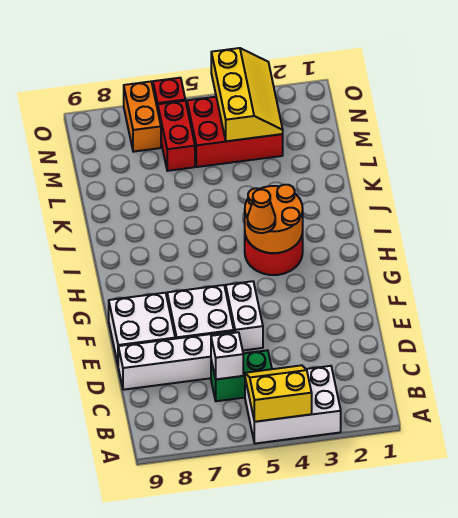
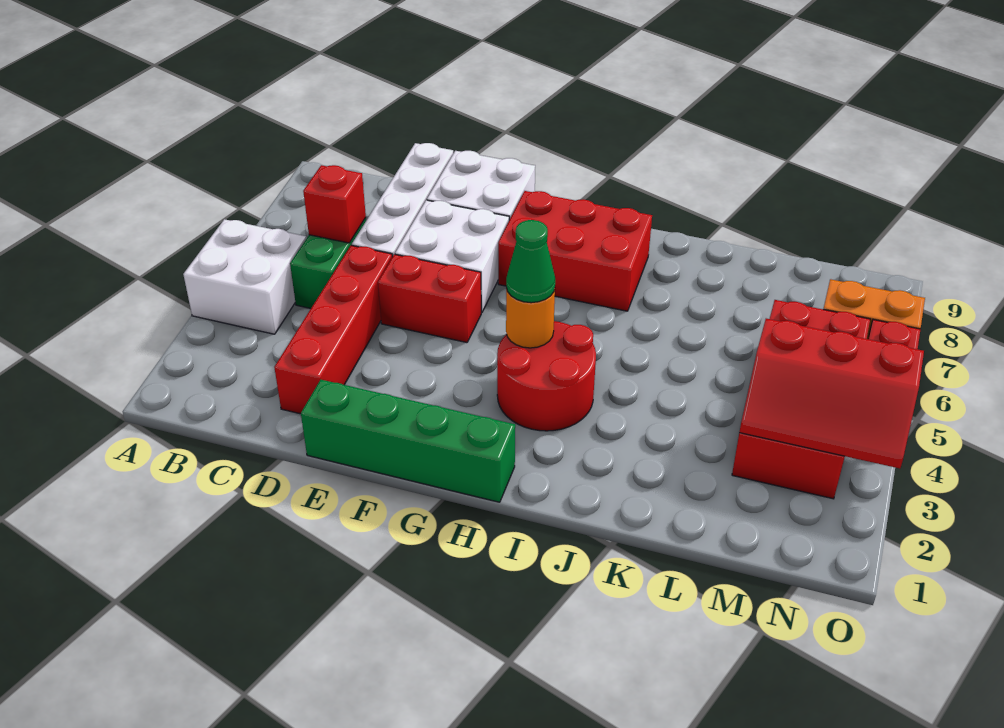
white 2x3 brick [245,366,341,444] -> white 2x2 brick [183,219,306,334]
yellow 2x2 slope [245,365,312,422] -> none
white 1x1 brick [211,332,243,379] -> red 1x1 brick [303,165,366,243]
none -> red 1x4 brick [274,245,392,414]
none -> green 1x4 brick [301,380,515,502]
white 1x2 brick [226,281,263,350] -> red 1x2 brick [378,254,481,343]
none -> red 2x3 brick [498,191,652,311]
orange 2x2 round brick [245,185,303,253] -> orange 1x1 round brick [506,288,555,348]
orange 1x1 cone [248,189,275,233] -> green 1x1 cone [506,220,555,303]
yellow 2x3 slope [211,48,283,141] -> red 2x3 slope [739,319,924,468]

